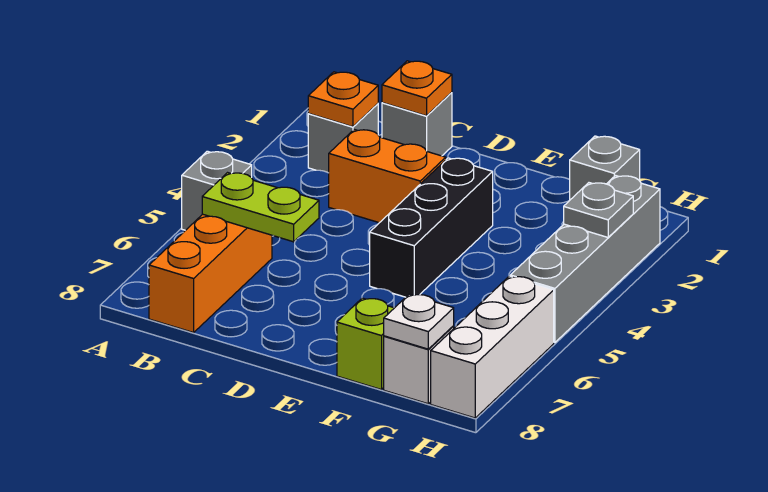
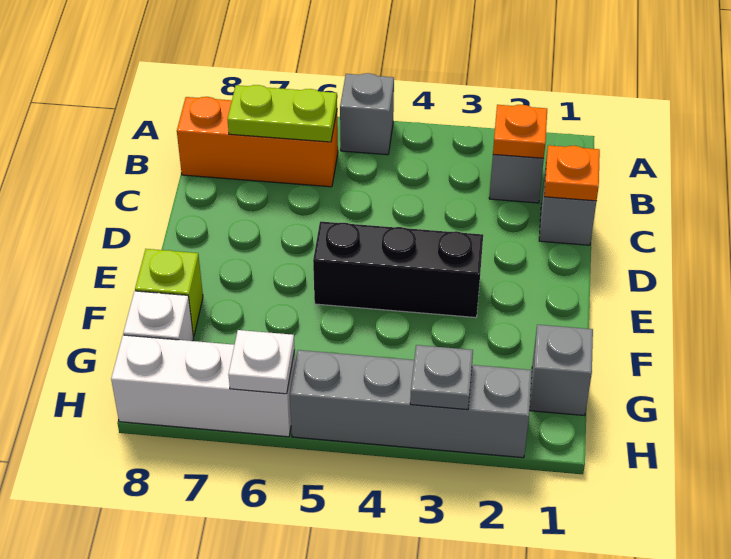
lime 1x2 plate [202,173,319,242] -> lime 1x2 plate turned to [228,85,337,142]
orange 1x2 brick [329,129,446,223] -> none
white 1x1 plate [384,294,454,349] -> white 1x1 plate moved to [228,330,295,394]

